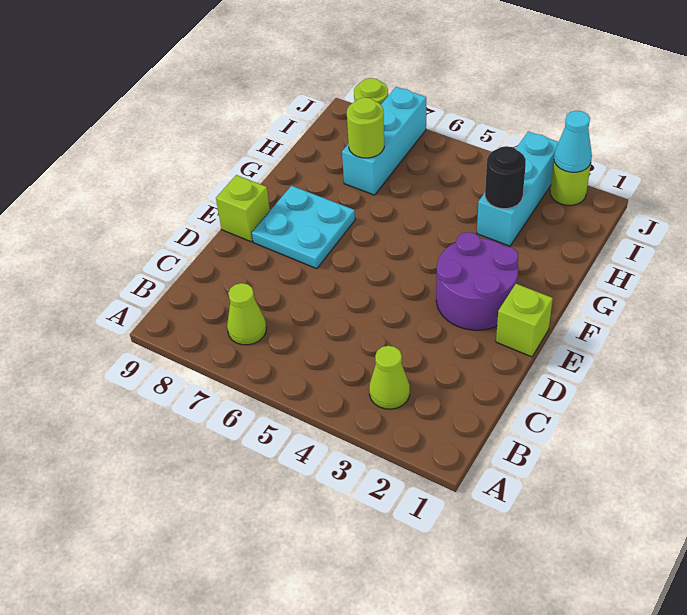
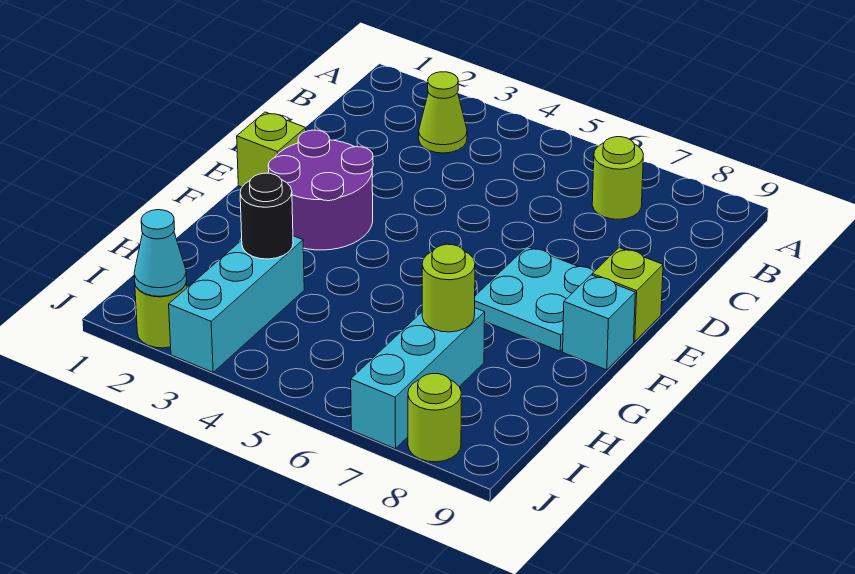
lime 1x1 cone [227,283,267,345] -> lime 1x1 round brick [592,137,643,219]
none -> cyan 1x1 brick [563,275,635,370]

